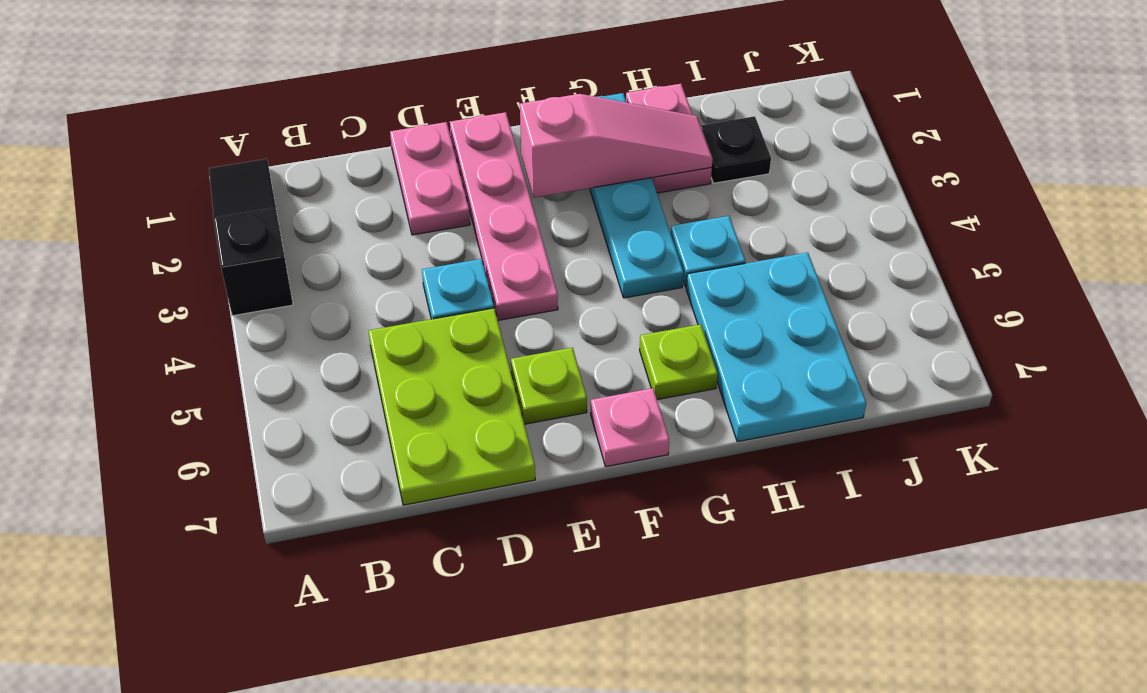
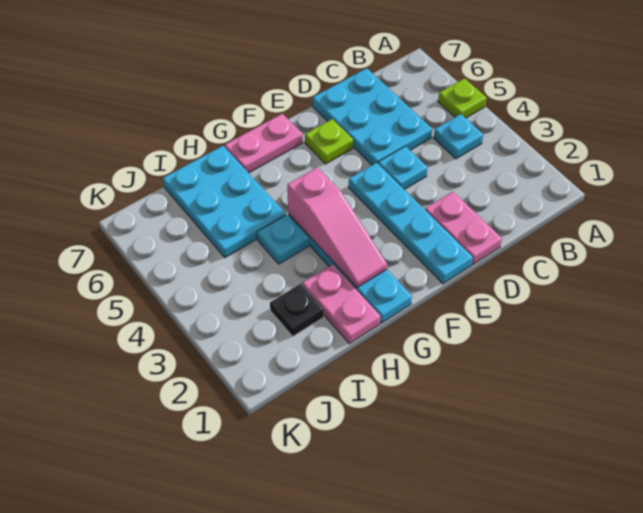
black 1x3 slope [209,159,293,316] -> none
none -> cyan 1x1 plate [434,114,483,159]
lime 2x3 plate [369,308,535,505] -> cyan 2x3 plate [313,68,432,165]
pink 1x4 plate [450,112,558,320] -> cyan 1x4 plate [349,163,473,284]
pink 1x3 slope [520,94,713,198] -> pink 1x3 slope turned to [287,167,387,287]
pink 1x1 plate [591,388,669,467] -> pink 1x2 plate [225,114,303,173]
lime 1x1 plate [640,324,718,400] -> lime 1x1 plate moved to [438,78,486,118]

